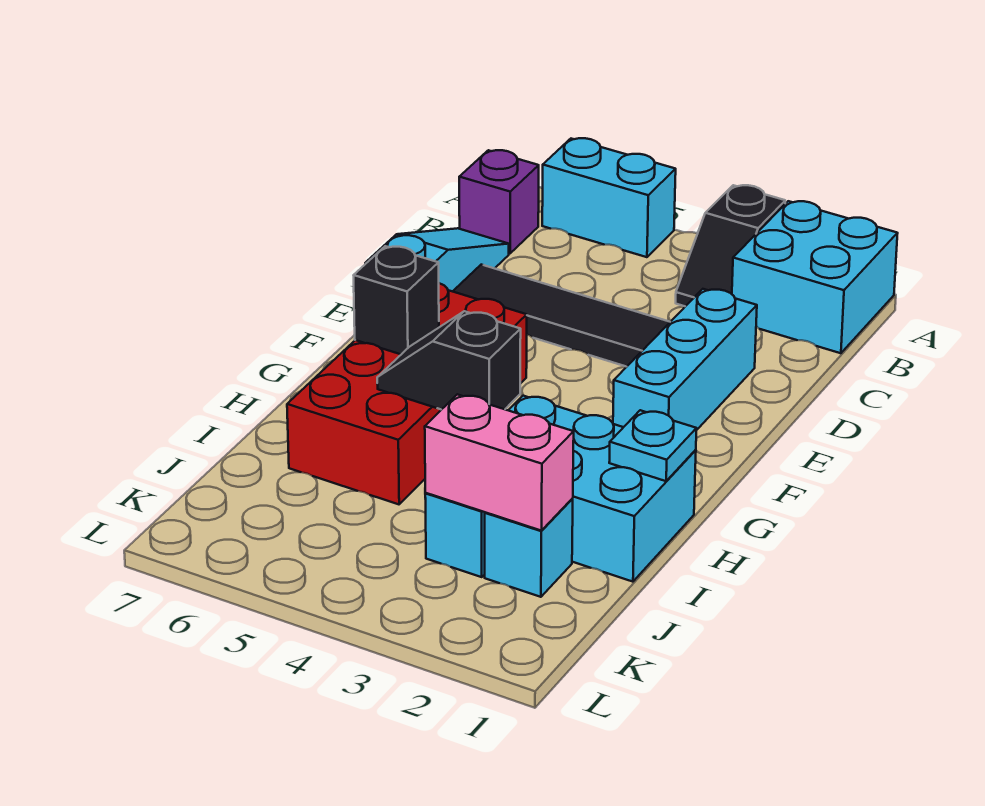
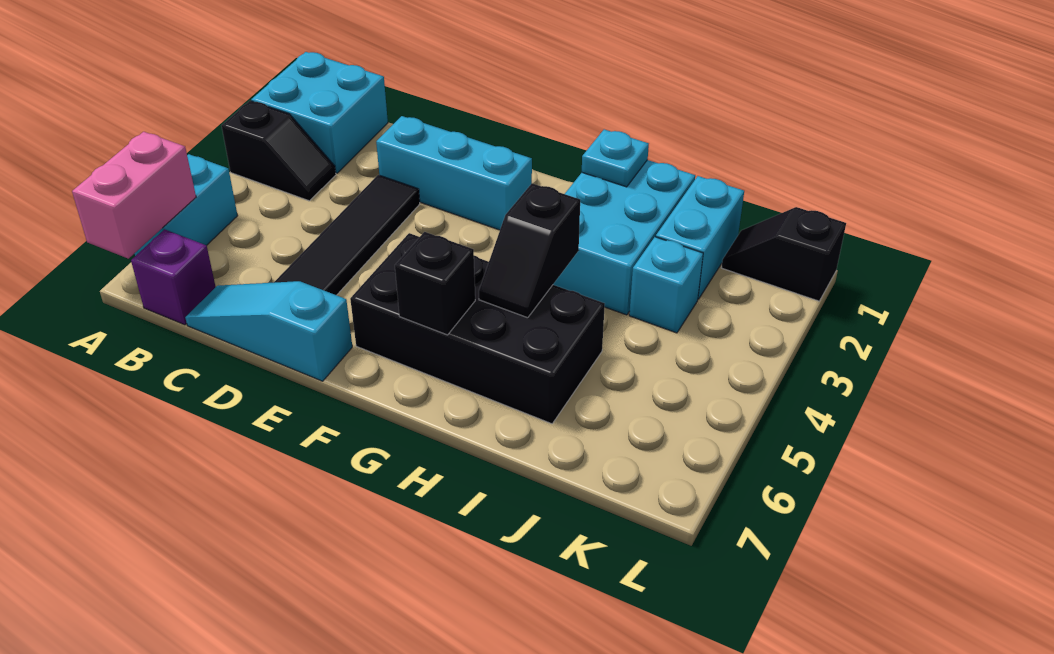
red 2x4 brick [287,283,527,504] -> black 2x4 brick [350,233,605,424]
cyan 1x1 brick [485,498,573,597] -> cyan 1x2 brick [656,176,744,299]
pink 1x2 brick [425,394,574,530] -> pink 1x2 brick moved to [72,132,196,259]
none -> black 1x2 slope [722,207,846,301]

